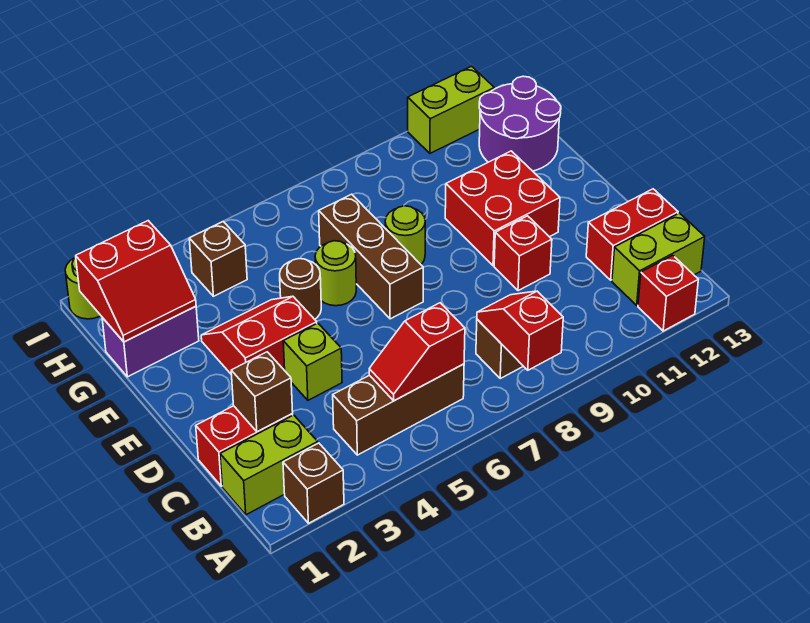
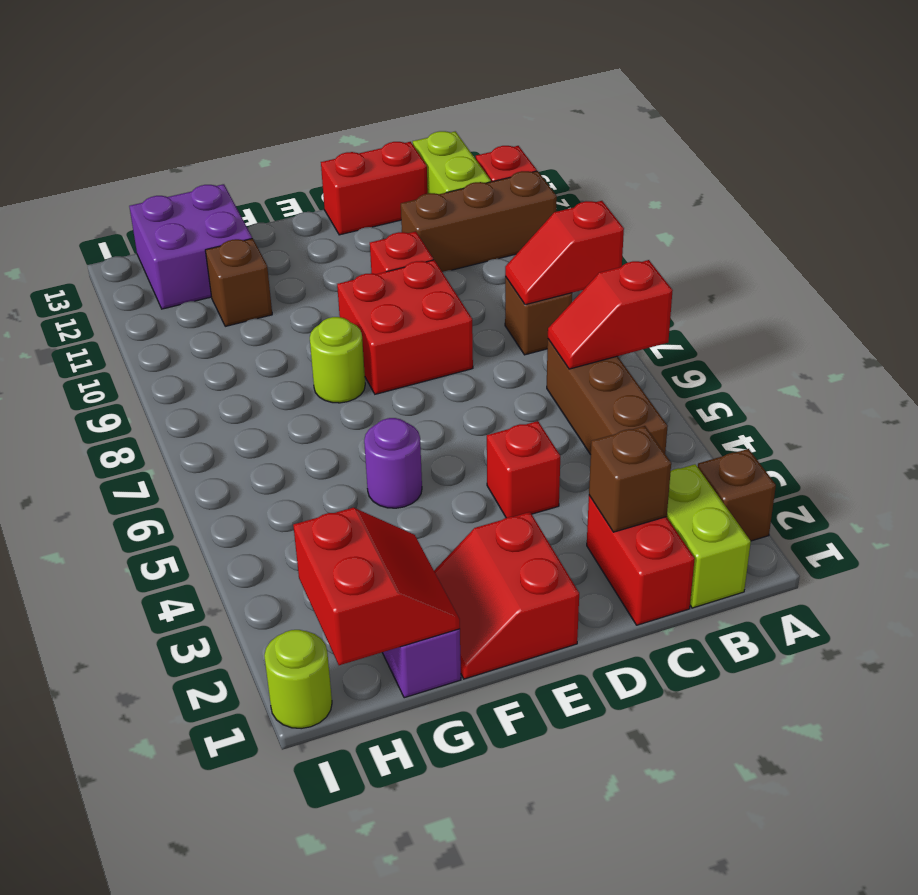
red 1x2 slope [369,303,465,401] -> red 1x2 slope turned to [548,260,673,369]
red 1x2 brick [586,189,678,280] -> red 1x2 brick turned to [321,142,428,235]
lime 1x1 brick [283,323,342,400] -> red 1x1 brick [487,421,560,518]
red 2x2 slope [201,296,317,374] -> red 2x2 slope moved to [434,512,579,679]
brown 1x3 brick [319,194,423,319] -> brown 1x3 brick moved to [401,171,557,272]
red 2x2 brick [445,151,560,266] -> red 2x2 brick moved to [337,260,473,394]
brown 1x1 round brick [280,259,321,319] -> purple 1x1 round brick [364,418,422,508]
lime 1x1 round brick [315,241,356,306] -> none
purple 2x2 round brick [479,76,561,171] -> purple 2x2 brick [129,184,252,309]
brown 1x1 brick [189,222,247,296] -> brown 1x1 brick moved to [205,238,272,326]
lime 1x2 brick [408,66,494,153] -> none

